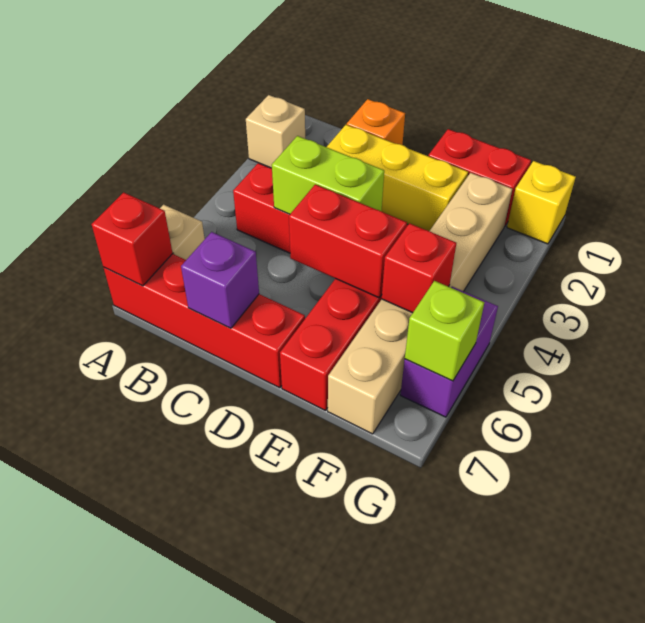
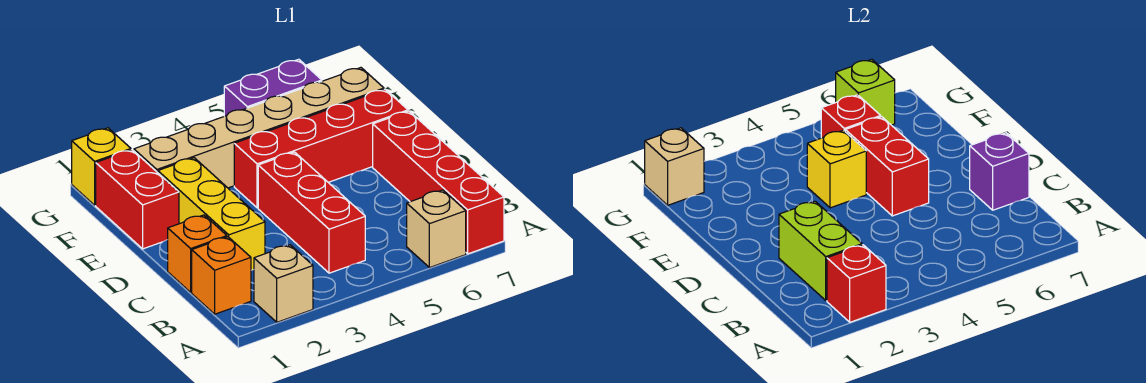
red 1x1 brick [92,192,173,286] -> red 1x1 brick moved to [827,245,886,322]
none -> orange 1x1 brick [192,237,251,314]
lime 1x2 brick [272,136,384,214] -> lime 1x2 brick moved to [779,201,862,300]
none -> yellow 1x1 brick [807,130,866,208]
none -> tan 1x1 brick [645,128,704,205]

